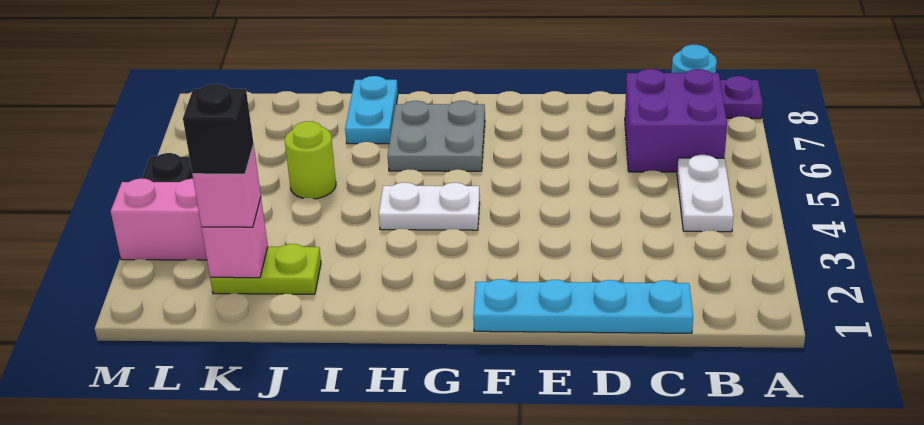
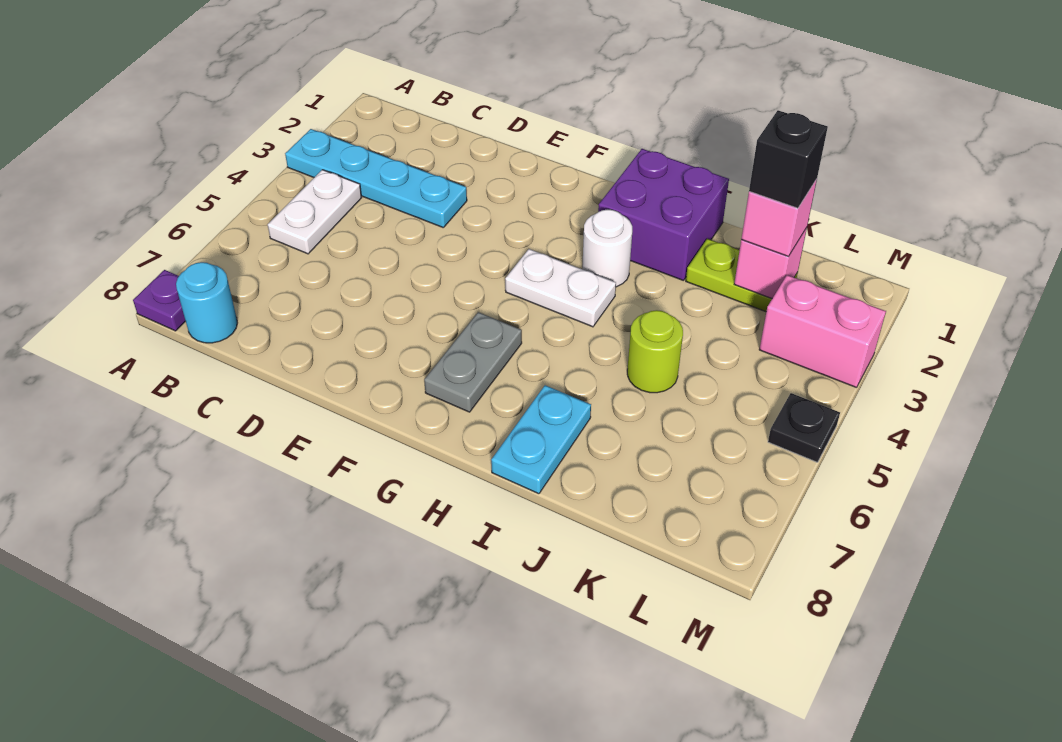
purple 2x2 brick [625,69,727,172] -> purple 2x2 brick moved to [598,149,729,281]
cyan 1x4 plate [473,279,693,333] -> cyan 1x4 plate moved to [285,129,467,227]
grey 2x2 plate [388,101,485,171] -> grey 1x2 plate [424,312,522,412]
none -> white 1x1 round brick [582,210,632,287]

